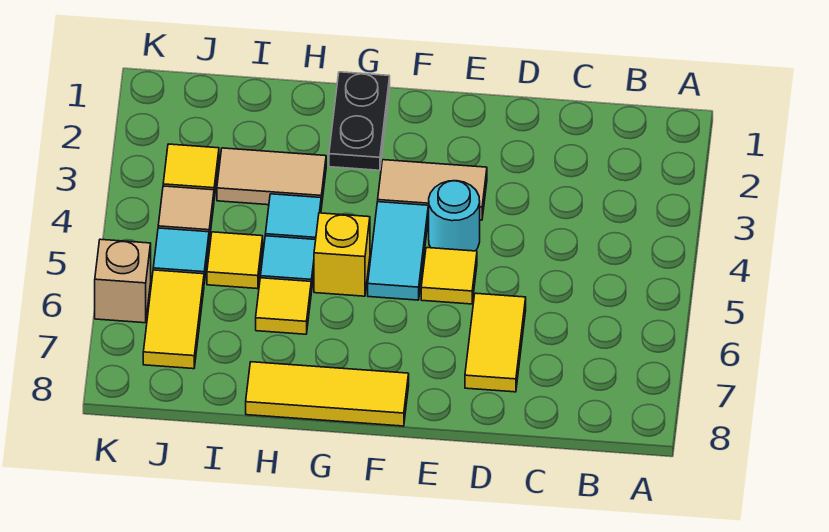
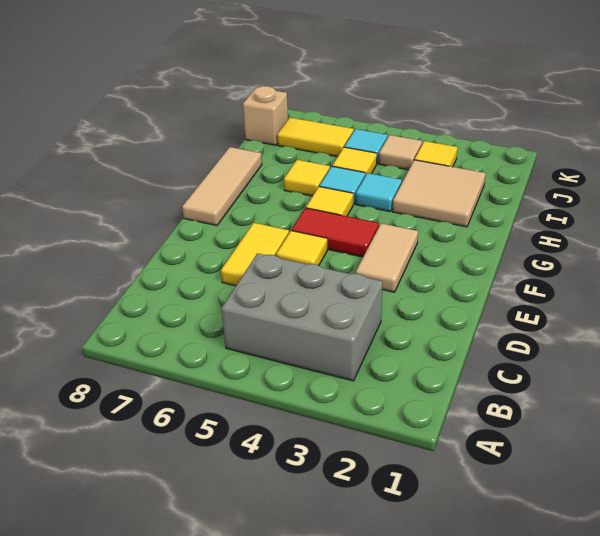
none -> grey 2x3 brick [221,253,383,381]
yellow 1x2 tile [465,293,526,392] -> yellow 1x2 tile turned to [221,223,289,286]
cyan 1x1 round brick [428,181,480,251] -> none
cyan 1x2 tile [368,202,428,300] -> red 1x2 tile [292,208,379,257]
yellow 1x3 tile [246,362,409,426] -> tan 1x3 tile [182,147,262,226]
black 1x2 plate [329,72,390,170] -> none
yellow 1x1 brick [314,213,370,296] -> yellow 1x1 tile [306,187,353,216]
tan 1x2 tile [217,148,326,208] -> tan 2x2 tile [393,160,486,227]
tan 1x1 brick [95,239,151,323] -> tan 1x1 brick moved to [243,86,288,145]

